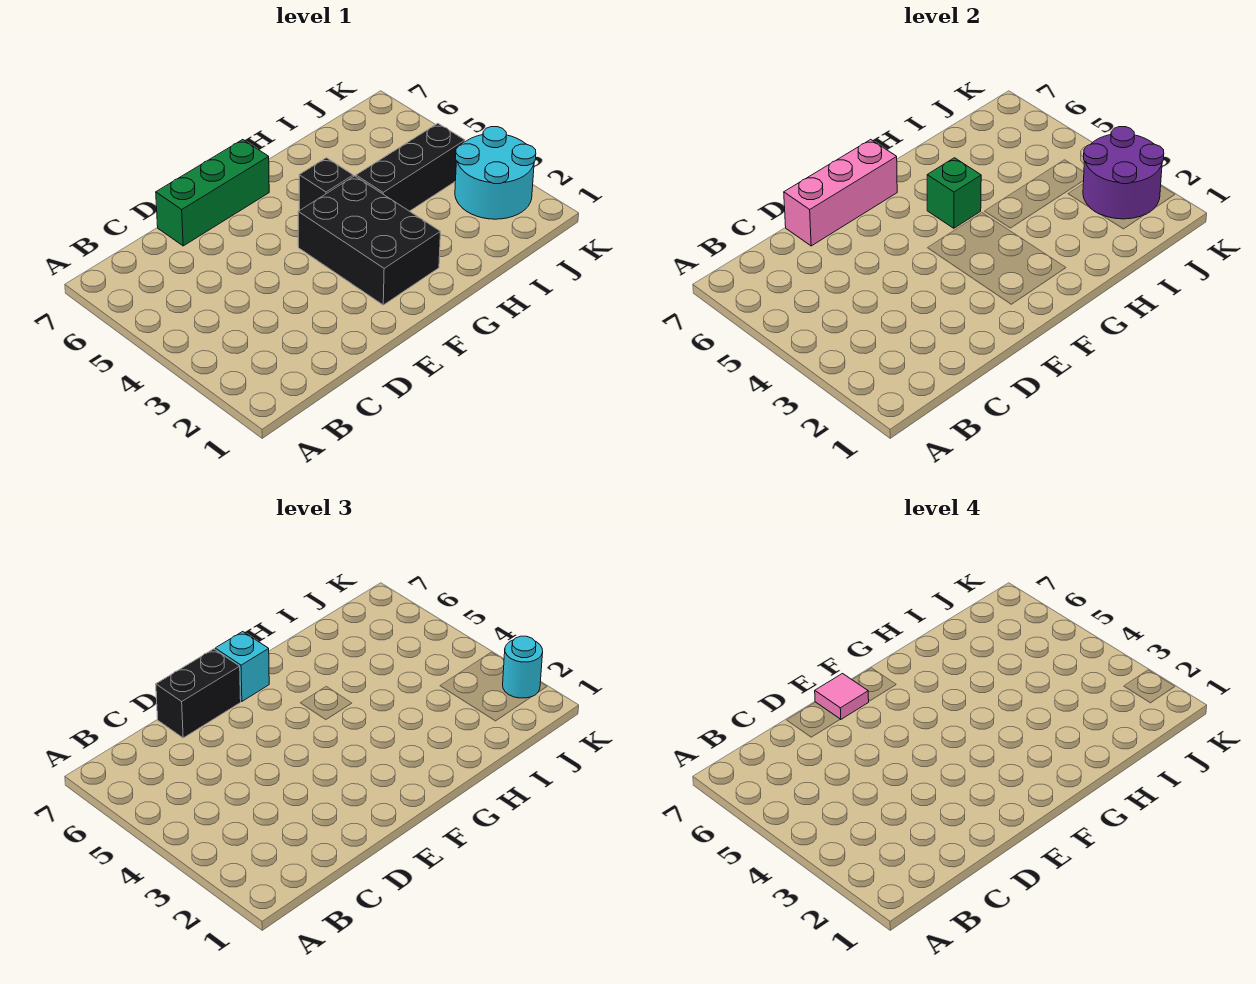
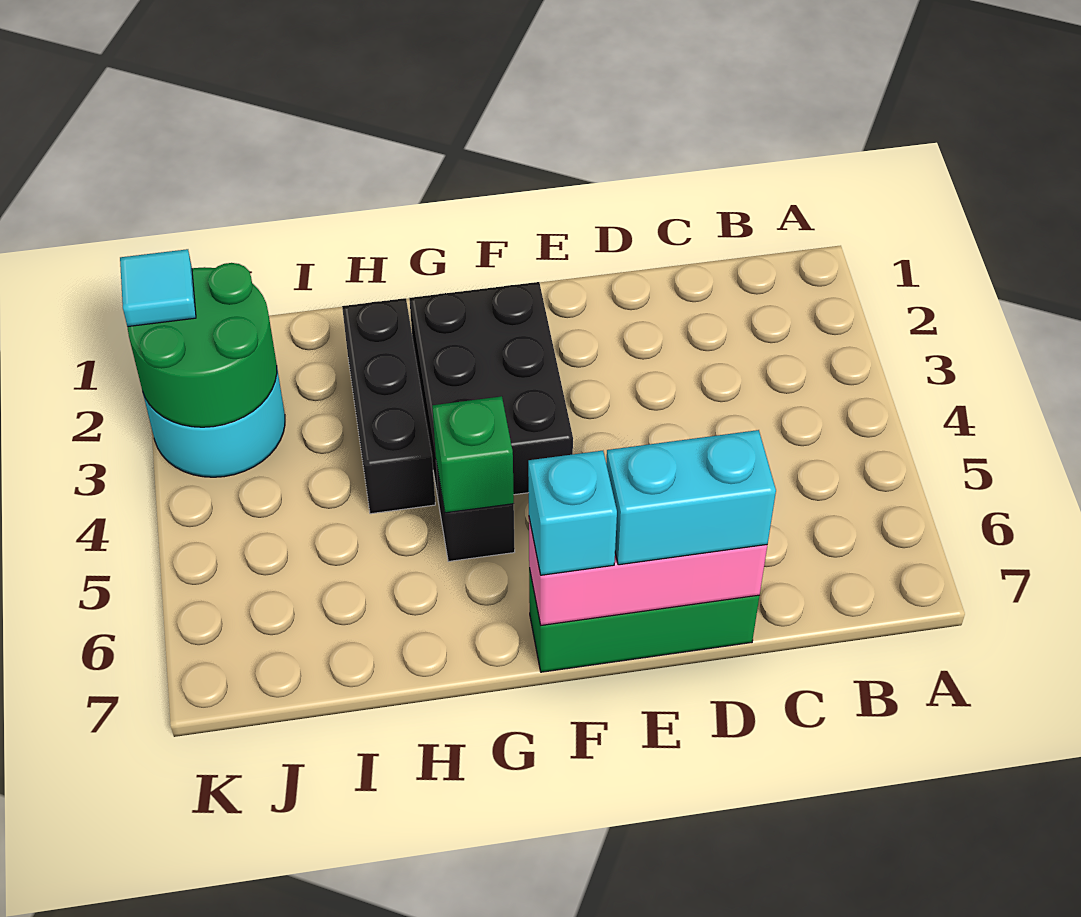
black 1x2 brick [156,649,241,738] -> cyan 1x2 brick [606,430,776,565]
pink 1x1 tile [815,674,869,719] -> none
black 1x3 brick [356,124,465,211] -> black 1x3 brick turned to [342,298,435,514]
purple 2x2 round brick [1083,127,1164,219] -> green 2x2 round brick [128,263,277,427]
cyan 1x1 round brick [503,636,543,698] -> cyan 1x1 tile [120,249,196,327]

